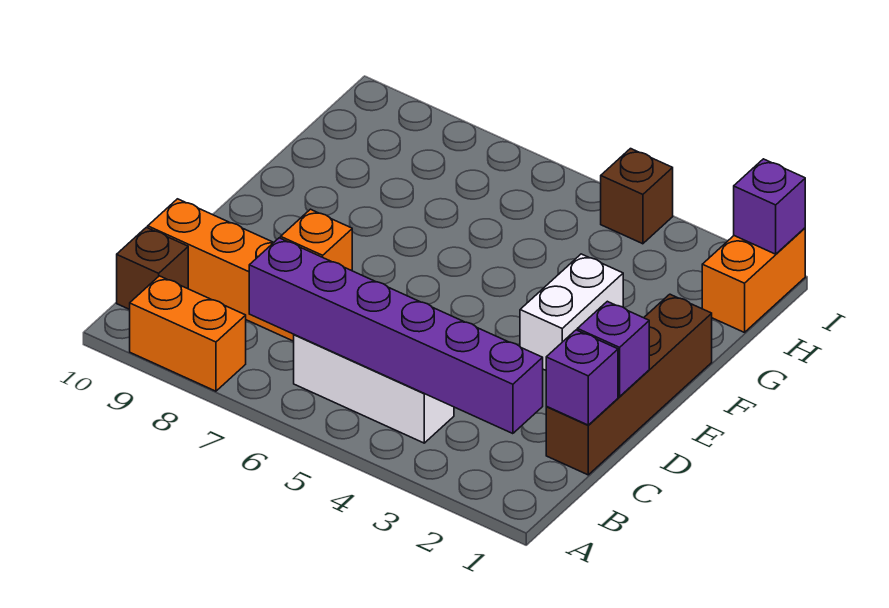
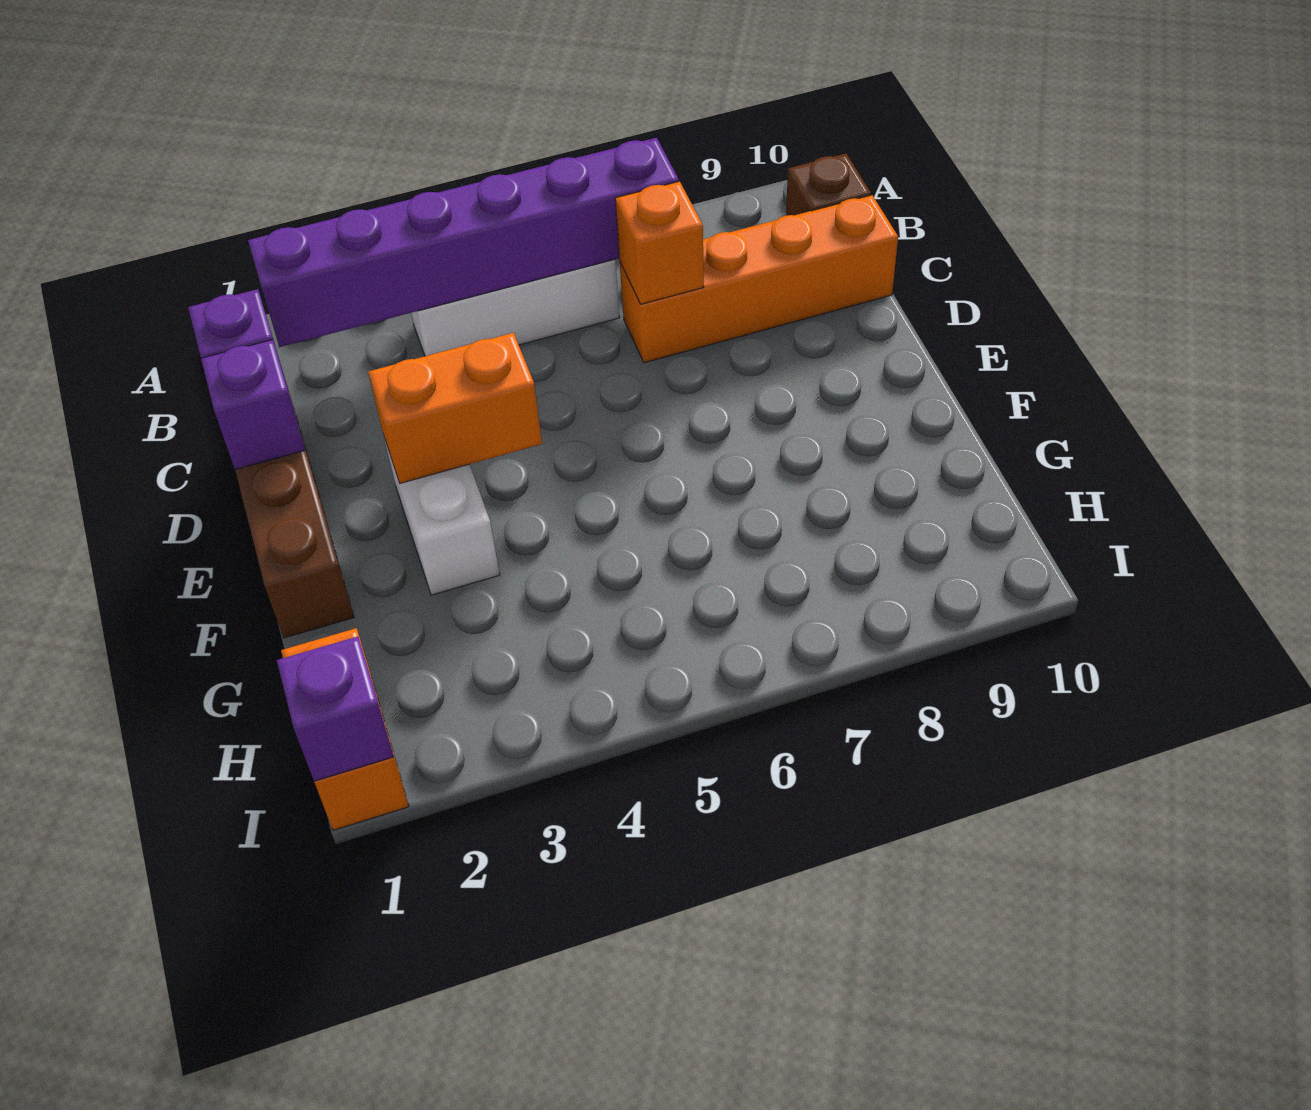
orange 1x2 brick [130,276,246,391] -> orange 1x2 brick moved to [368,333,542,483]
brown 1x1 brick [601,149,673,244] -> none

